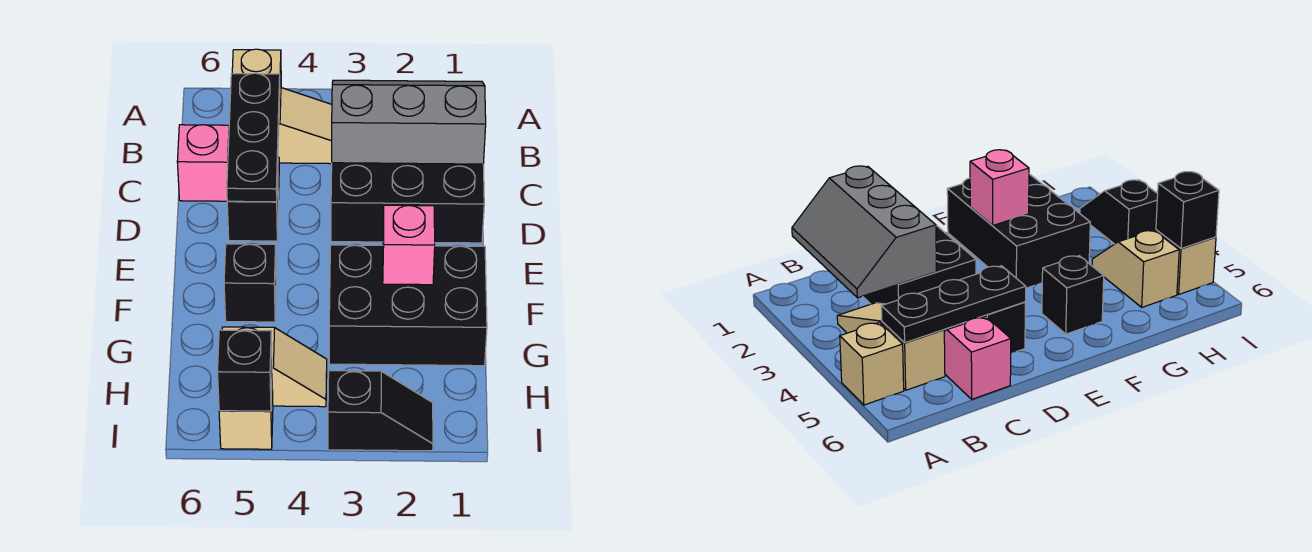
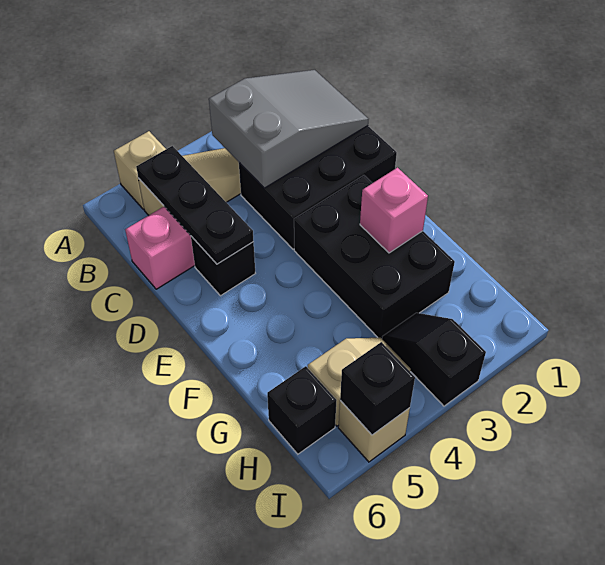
grey 2x3 slope [332,80,486,164] -> grey 2x3 slope turned to [209,70,368,188]
black 2x3 brick [329,245,487,366] -> black 2x3 brick turned to [294,175,455,338]
black 1x1 brick [224,244,276,322] -> black 1x1 brick moved to [267,366,337,454]
black 1x2 slope [328,371,433,451] -> black 1x2 slope turned to [382,313,486,406]

